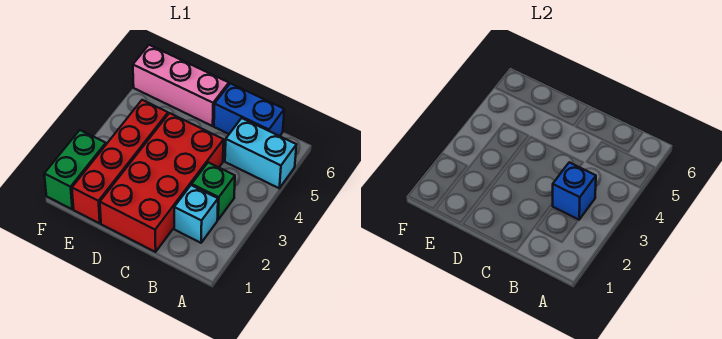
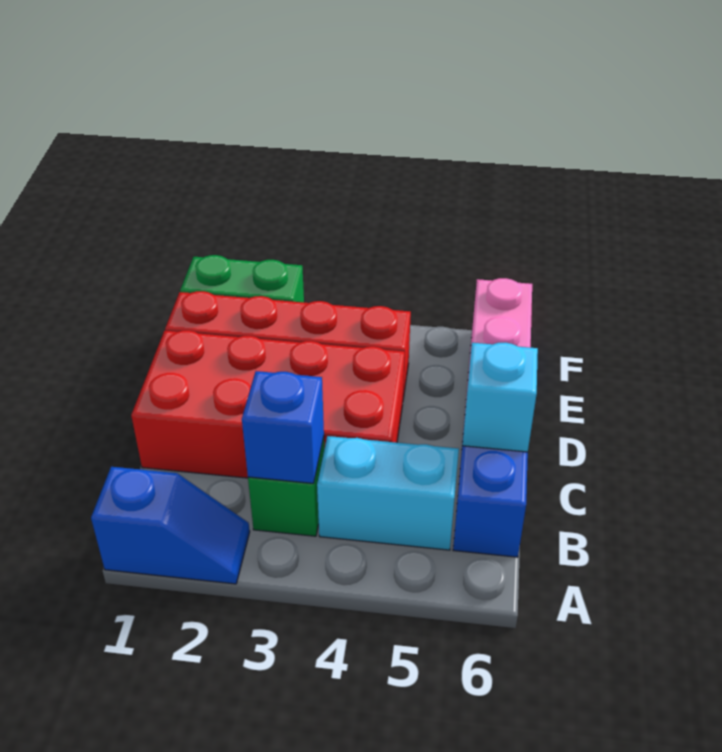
none -> blue 1x2 slope [91,467,250,584]
cyan 1x2 brick [225,118,296,188] -> cyan 1x2 brick turned to [317,436,459,550]
cyan 1x1 brick [174,185,218,243] -> cyan 1x1 brick moved to [462,343,538,452]

